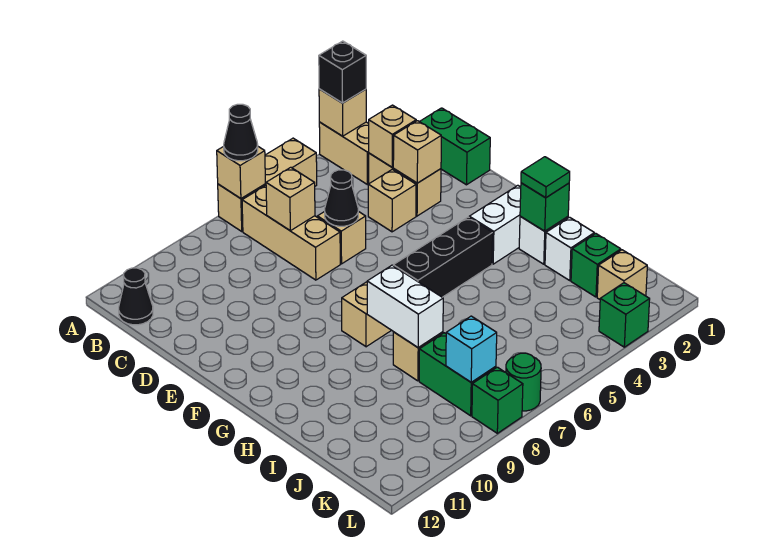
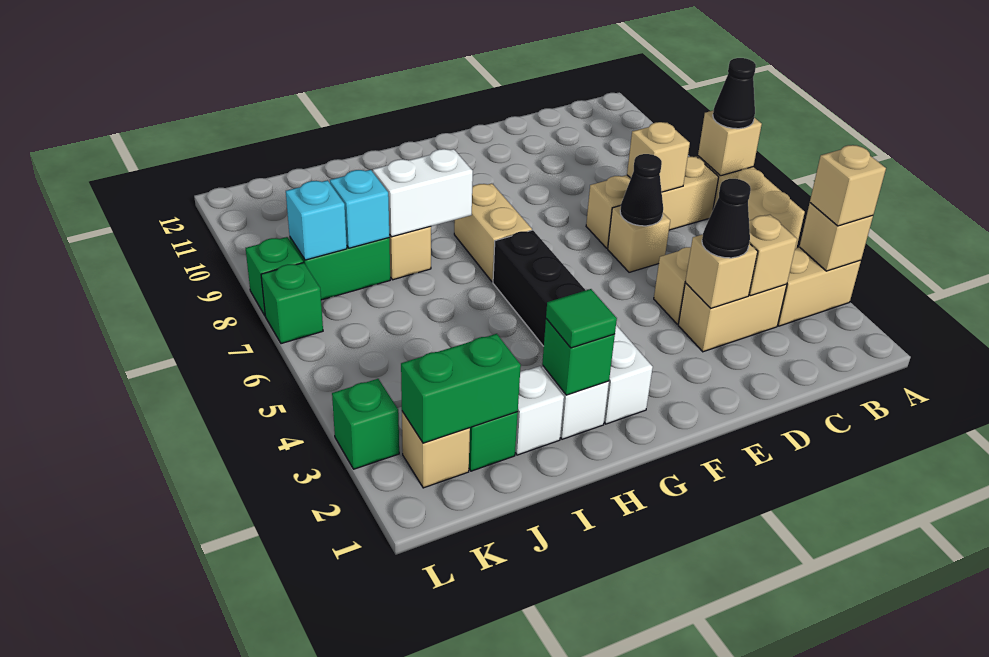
black 1x1 brick [319,41,366,103] -> tan 1x1 brick [810,145,886,226]
black 1x1 cone [119,268,153,325] -> black 1x1 cone moved to [702,179,751,258]
green 1x2 brick [420,108,490,185] -> green 1x2 brick moved to [401,334,521,443]
none -> cyan 1x1 brick [330,170,389,248]
green 1x1 round brick [506,353,541,411] -> green 1x1 brick [261,263,323,344]

